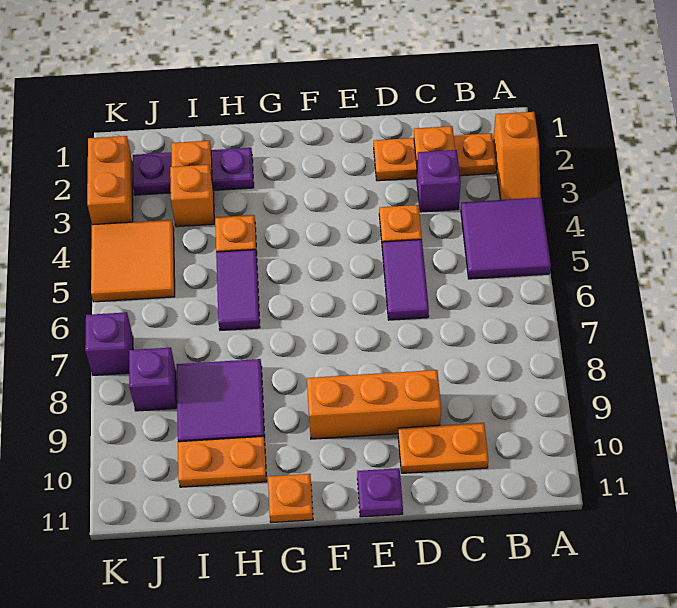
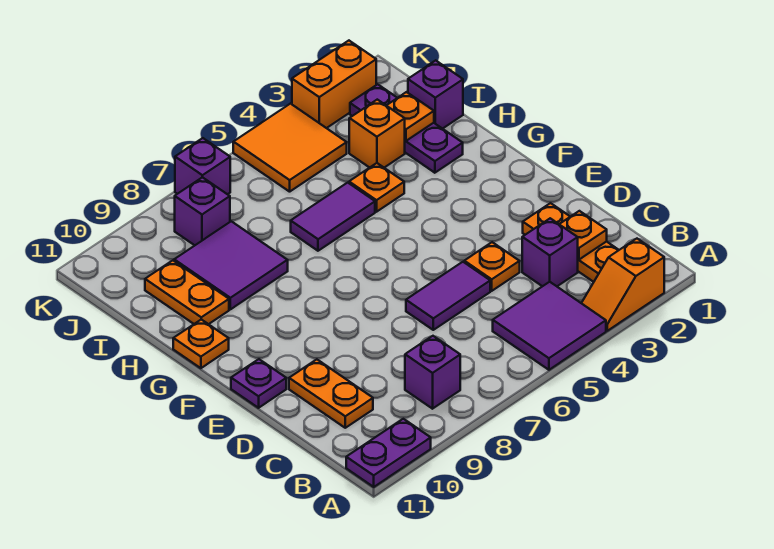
none -> purple 1x2 plate [346,419,431,487]
none -> purple 1x1 brick [405,336,460,409]
orange 1x3 brick [307,370,441,439] -> none
none -> purple 1x1 brick [408,60,463,129]

